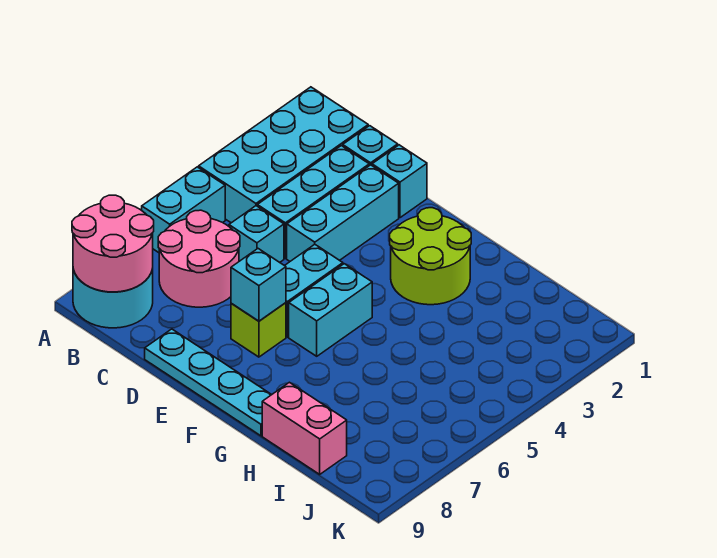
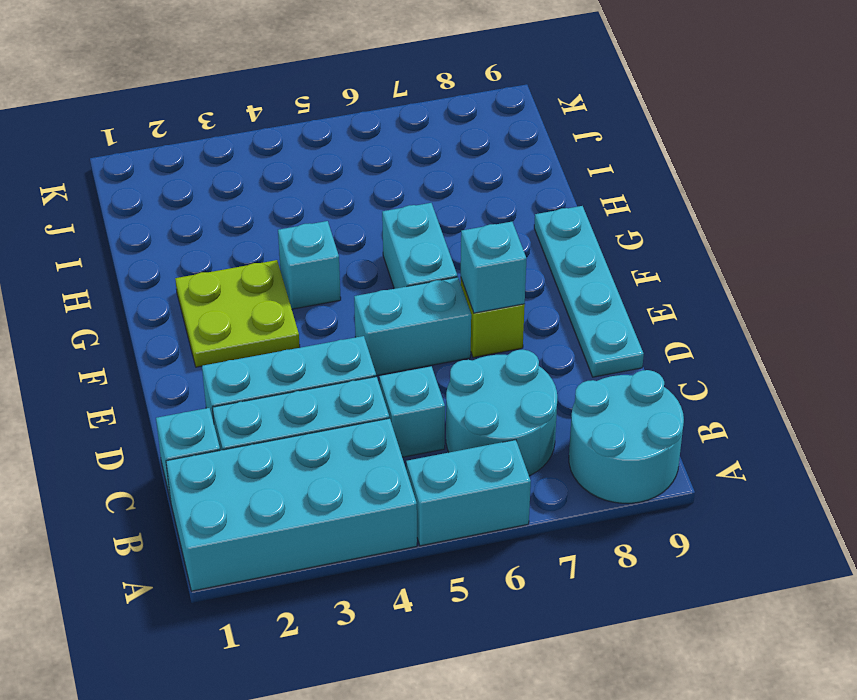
pink 2x2 round brick [72,195,154,292] -> none
pink 2x2 round brick [158,210,240,307] -> cyan 2x2 round brick [446,350,557,476]
cyan 1x1 brick [372,145,427,218] -> cyan 1x1 brick moved to [278,221,341,309]
lime 2x2 round brick [390,208,471,305] -> lime 2x2 plate [175,260,300,367]
cyan 1x2 brick [289,264,372,356] -> cyan 1x2 brick turned to [382,203,457,289]
pink 1x2 brick [262,382,347,474] -> none

